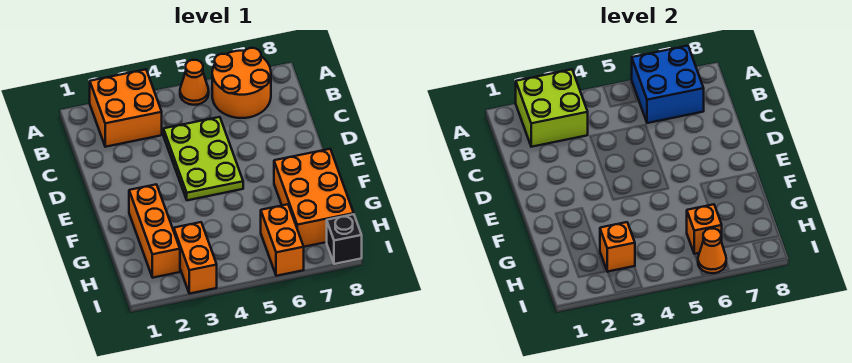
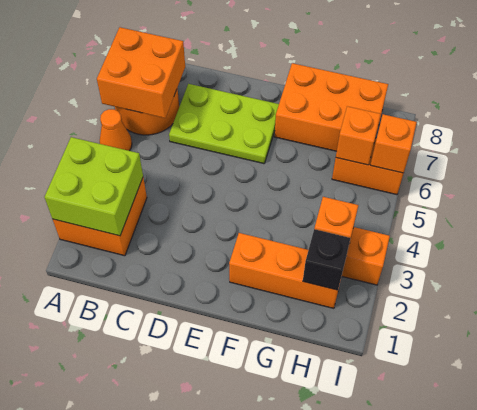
blue 2x2 brick [632,46,704,123] -> orange 2x2 brick [97,27,185,118]
lime 2x3 plate [163,117,243,200] -> lime 2x3 plate moved to [169,84,279,164]
orange 1x1 cone [698,229,726,273] -> orange 1x1 brick [371,114,417,173]
black 1x1 brick [327,214,362,264] -> black 1x1 brick moved to [303,229,350,290]

